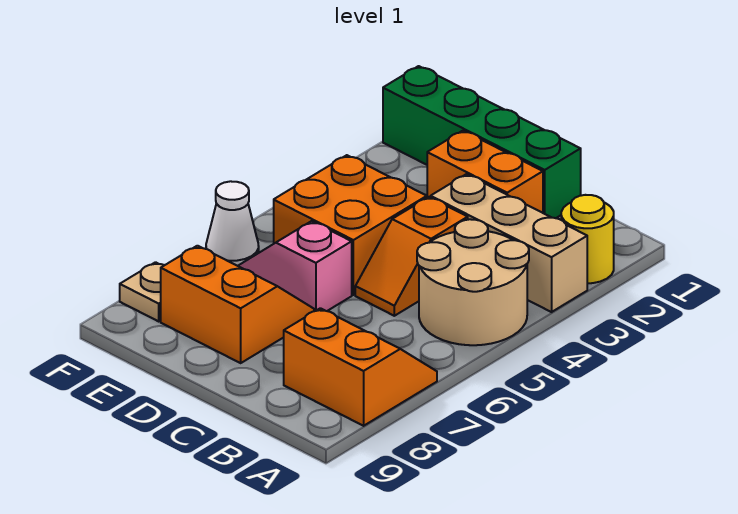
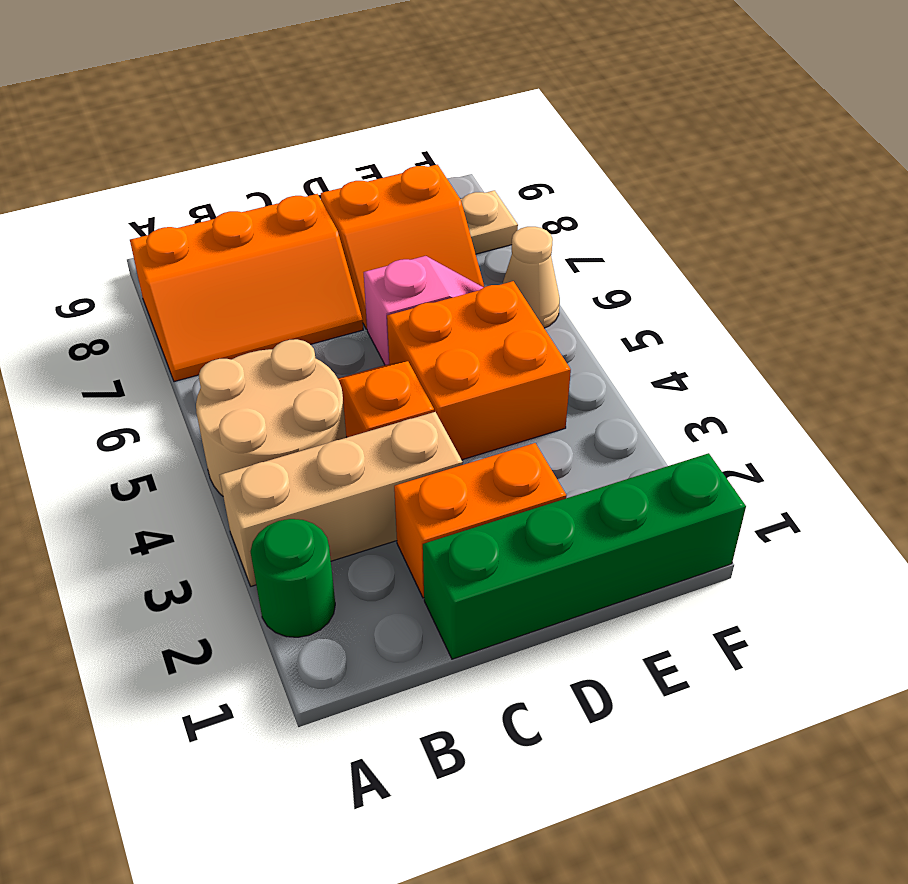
yellow 1x1 round brick [561,195,614,283] -> green 1x1 round brick [251,519,335,637]
orange 2x2 slope [284,308,437,426] -> orange 2x3 slope [130,194,363,382]
white 1x1 cone [206,181,259,266] -> tan 1x1 cone [503,227,560,328]

